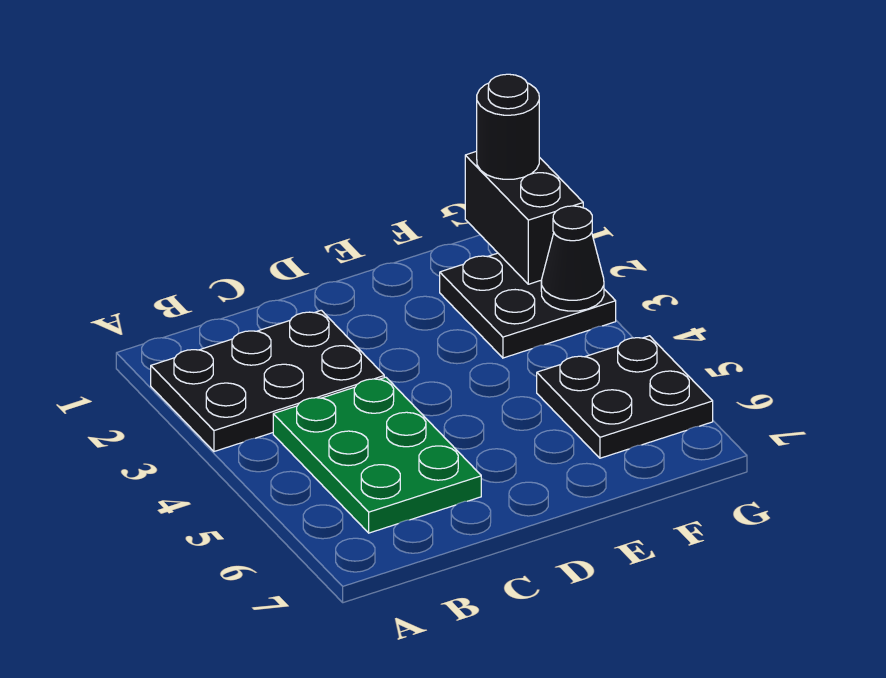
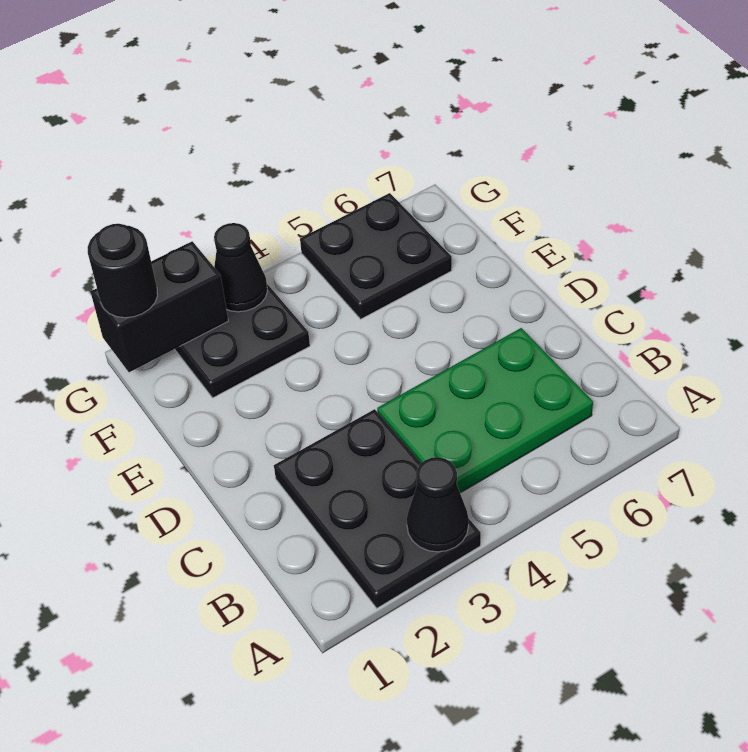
none -> black 1x1 cone [407,457,469,552]

